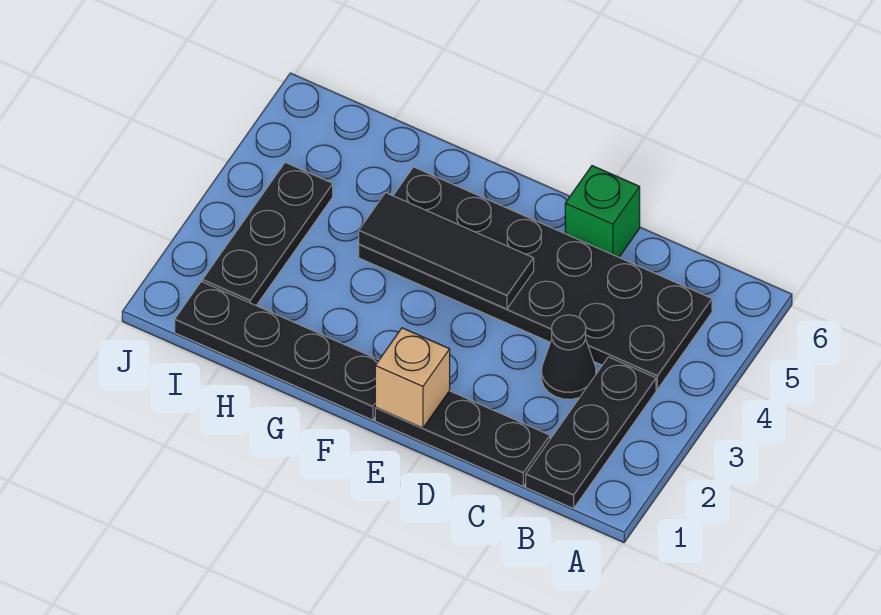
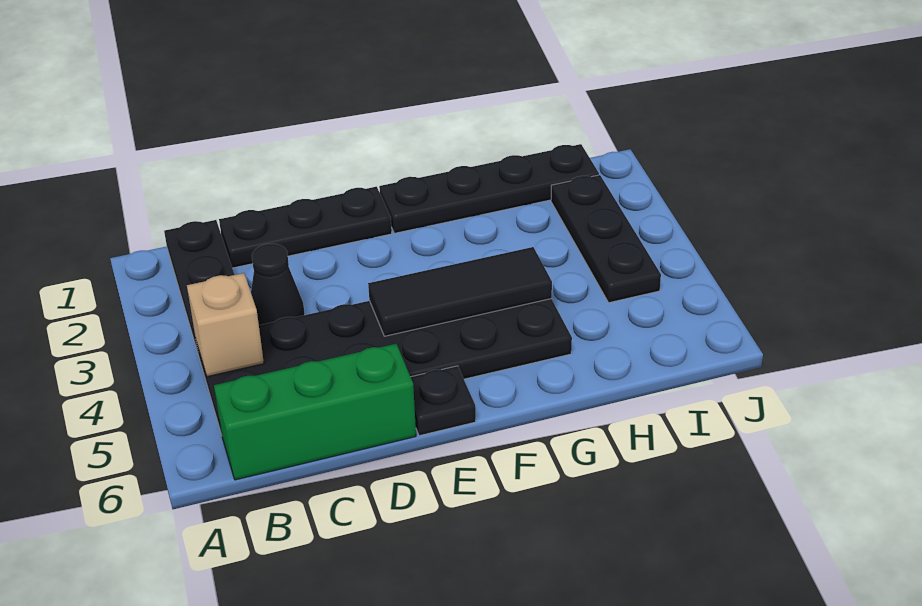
green 1x1 brick [565,166,640,257] -> green 1x3 brick [214,344,416,480]
tan 1x1 brick [375,328,450,428] -> tan 1x1 brick moved to [187,273,264,376]
none -> black 1x1 plate [411,366,476,436]

